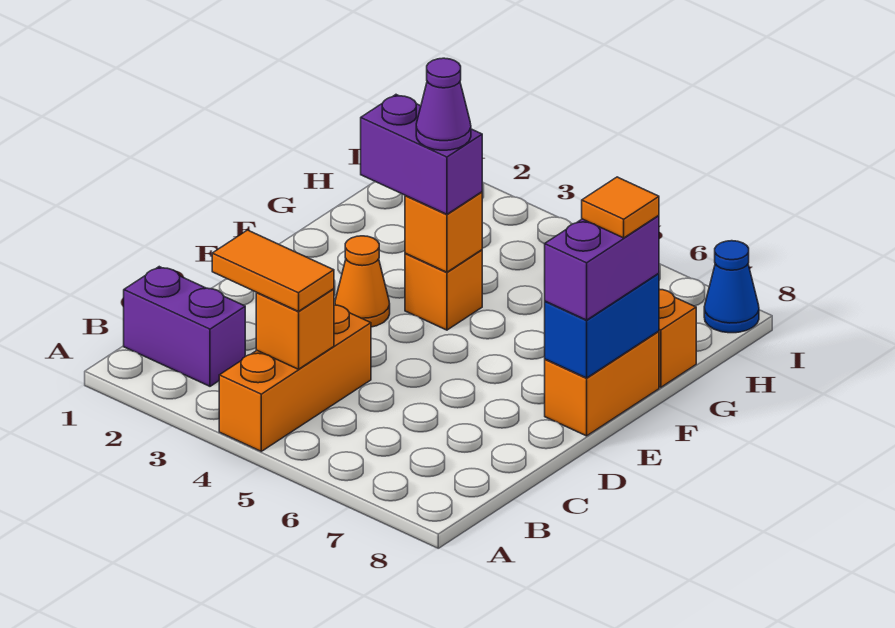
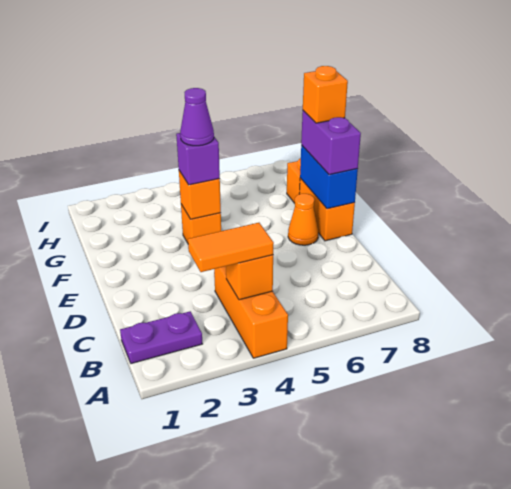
purple 1x2 brick [124,267,245,386] -> purple 1x2 plate [120,311,203,364]
orange 1x1 cone [335,236,390,327] -> orange 1x1 cone moved to [288,194,319,245]
purple 1x2 brick [361,95,482,214] -> purple 1x1 brick [176,133,220,185]
orange 1x1 tile [582,177,659,238] -> orange 1x1 brick [303,66,348,123]
blue 1x1 cone [704,241,759,333] -> none

